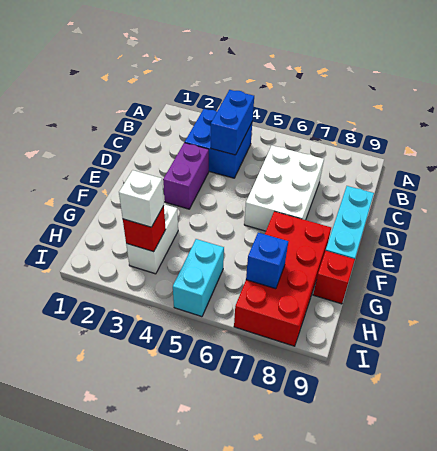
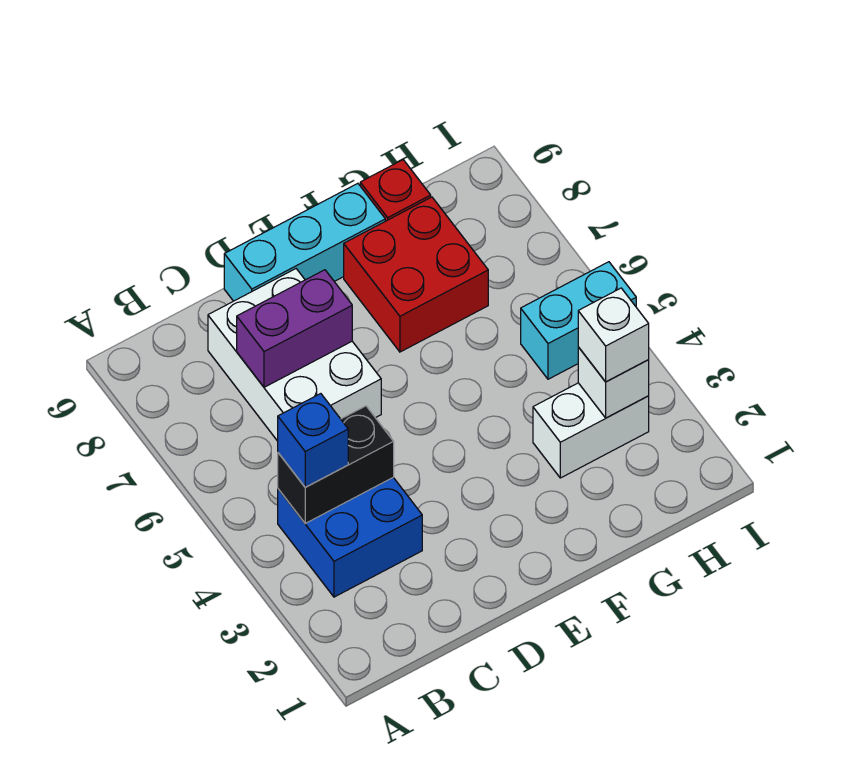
blue 1x2 brick [211,90,254,155] -> black 1x2 brick [278,406,394,523]
white 2x3 brick [244,145,324,231] -> white 2x3 brick turned to [208,269,381,441]
purple 1x2 brick [163,143,209,209] -> purple 1x2 brick moved to [237,270,352,387]
red 2x4 brick [234,211,331,346] -> red 2x2 brick [344,197,488,352]
red 1x1 brick [123,206,166,252] -> white 1x1 brick [578,347,649,418]
blue 1x1 brick [246,233,288,289] -> blue 1x1 brick moved to [278,394,348,487]

